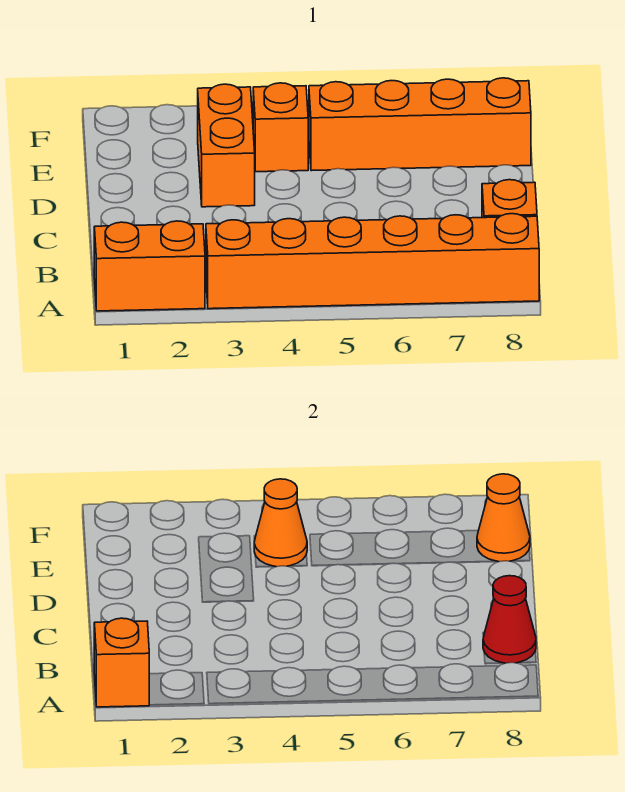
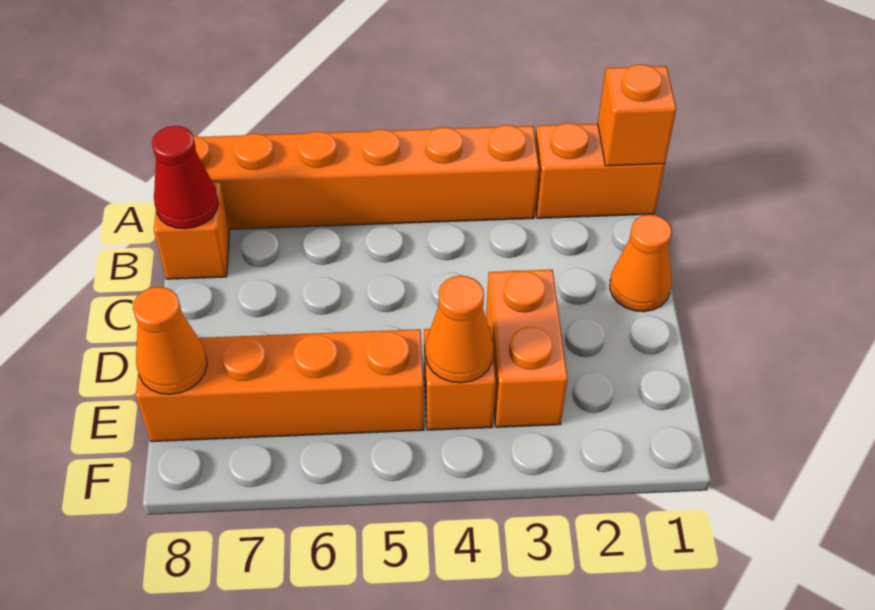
none -> orange 1x1 cone [610,215,672,312]

